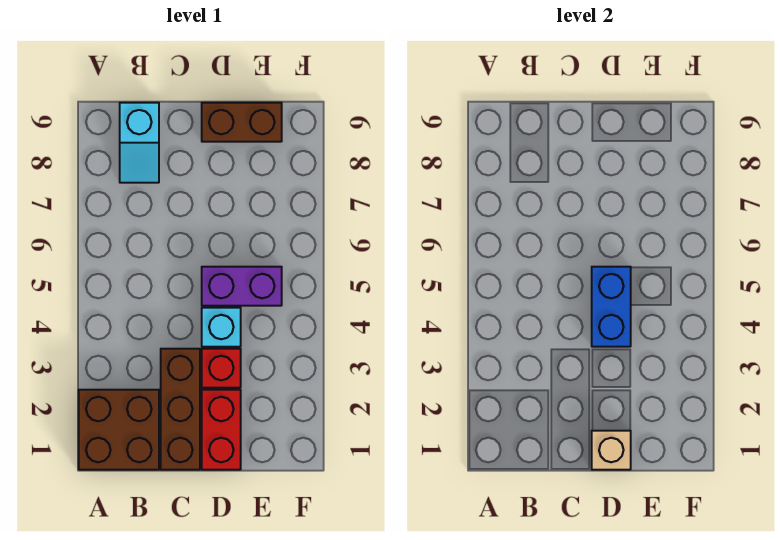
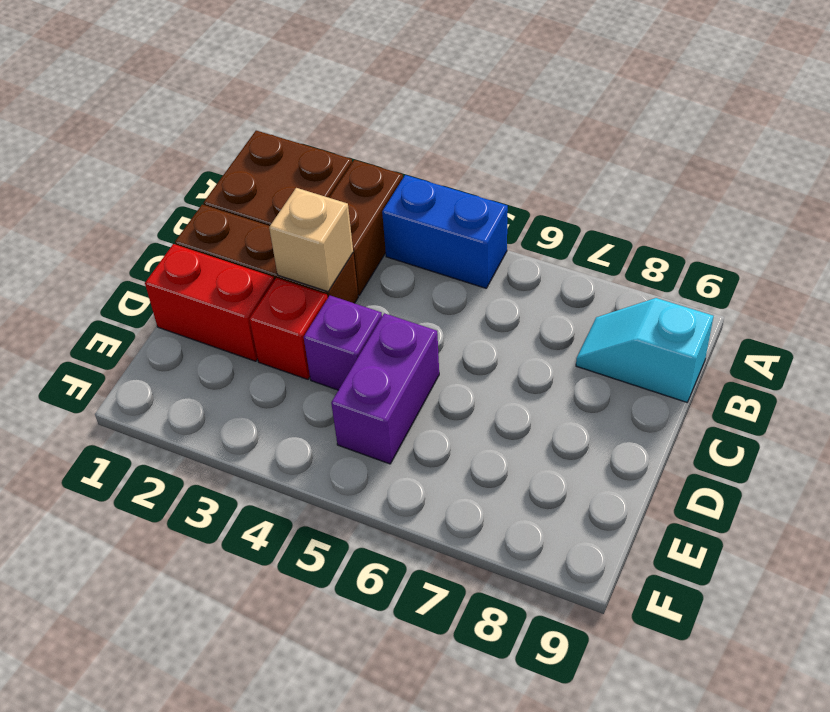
tan 1x1 brick [592,431,631,470] -> tan 1x1 brick moved to [269,188,353,292]
cyan 1x1 brick [202,308,241,347] -> purple 1x1 brick [304,296,382,390]
blue 1x2 brick [592,267,631,347] -> blue 1x2 brick moved to [382,175,508,288]
brown 1x2 brick [202,103,282,142] -> brown 1x2 brick moved to [329,160,403,295]

